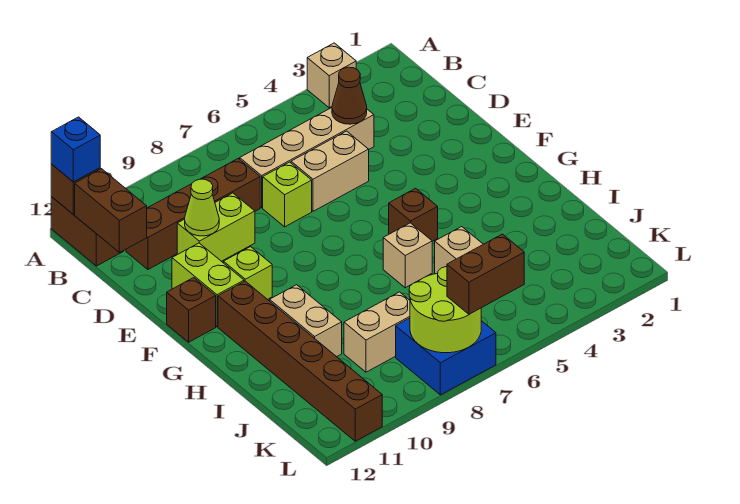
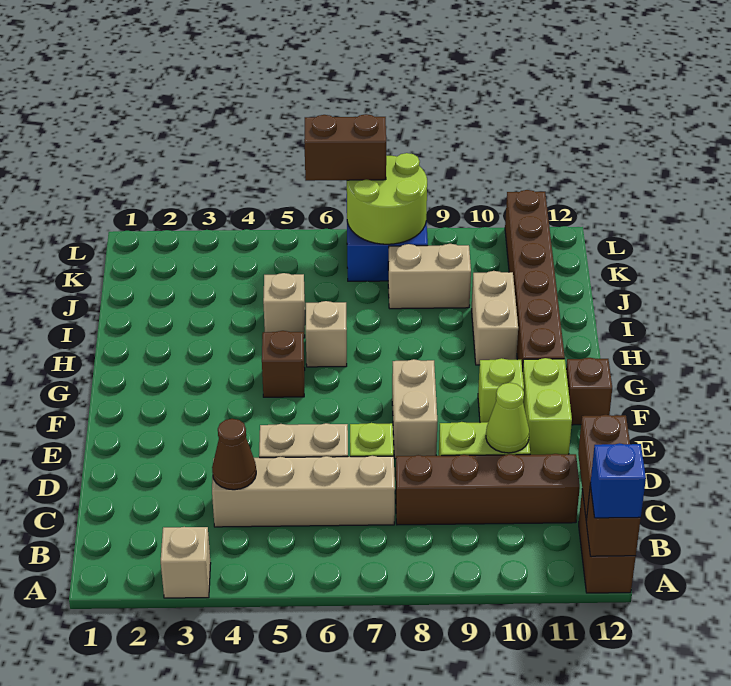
none -> tan 1x2 brick [392,359,437,459]

